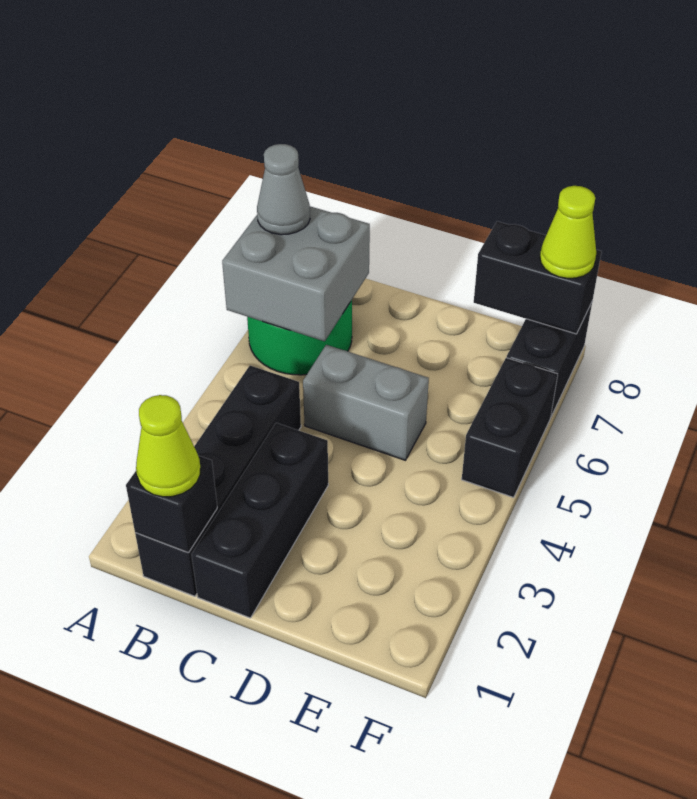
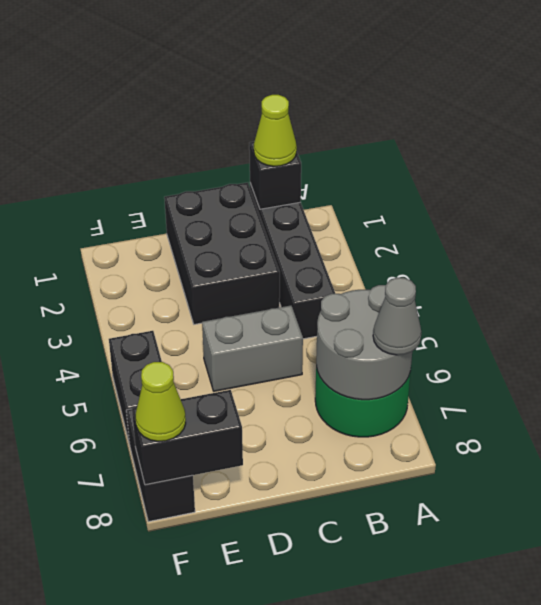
grey 2x2 brick [222,206,370,341] -> grey 2x2 round brick [316,285,412,400]
black 1x3 brick [191,423,328,618] -> black 2x3 brick [164,183,280,324]

